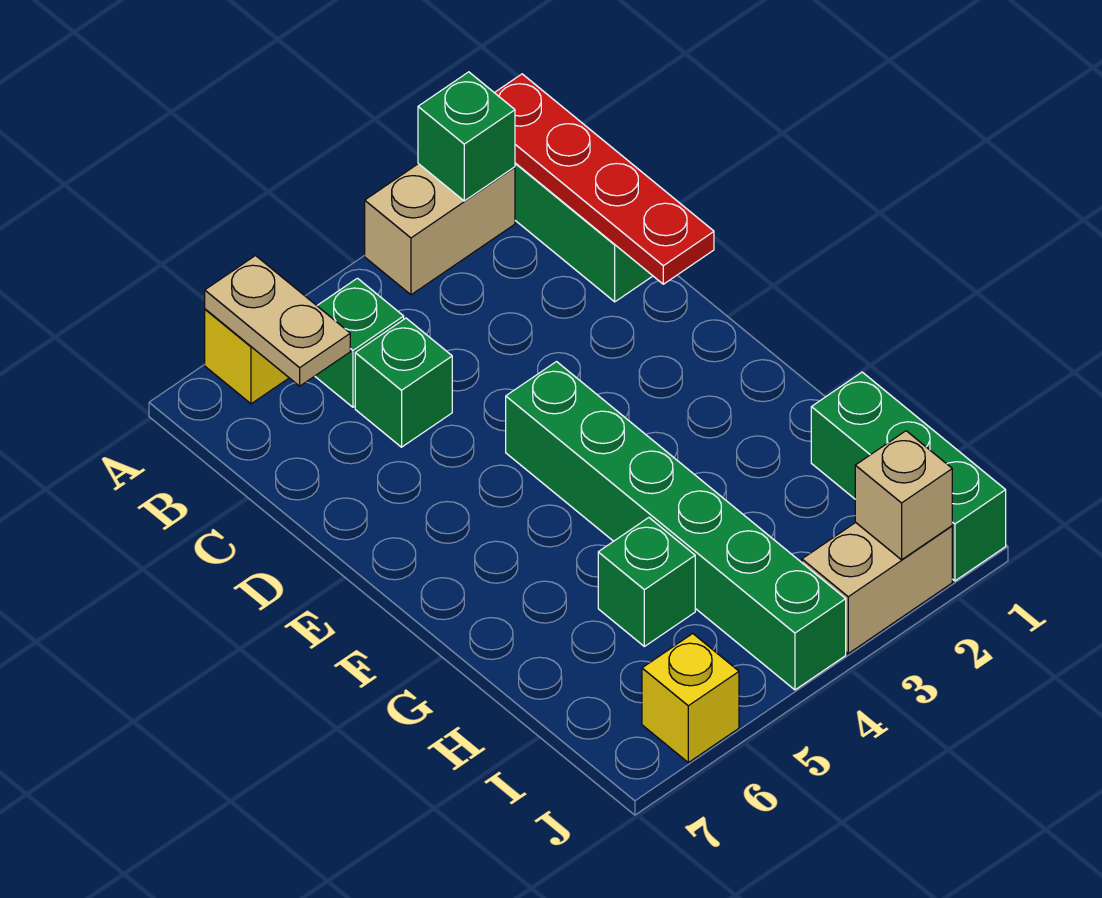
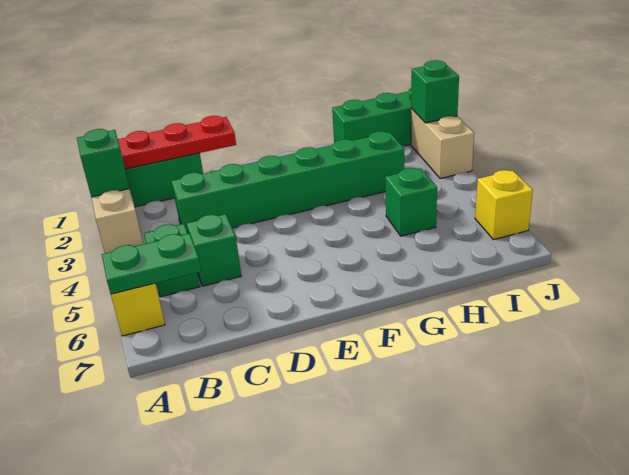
tan 1x2 plate [205,256,350,386] -> green 1x2 plate [102,233,201,294]
green 1x6 brick [506,362,846,690] -> green 1x6 brick moved to [171,131,404,232]
tan 1x1 brick [855,431,952,560] -> green 1x1 brick [411,60,459,123]

